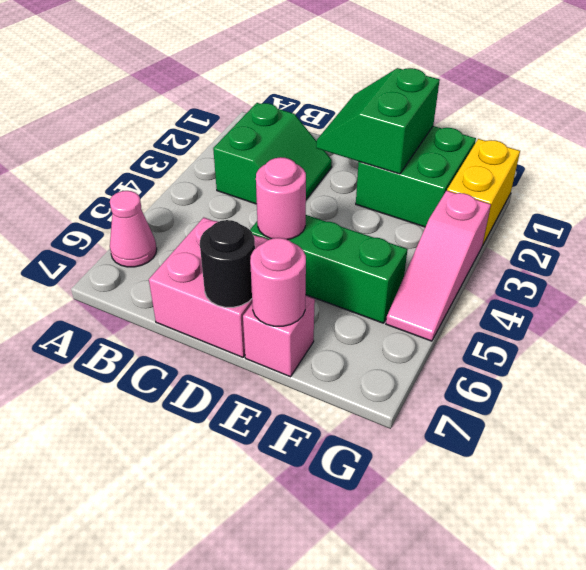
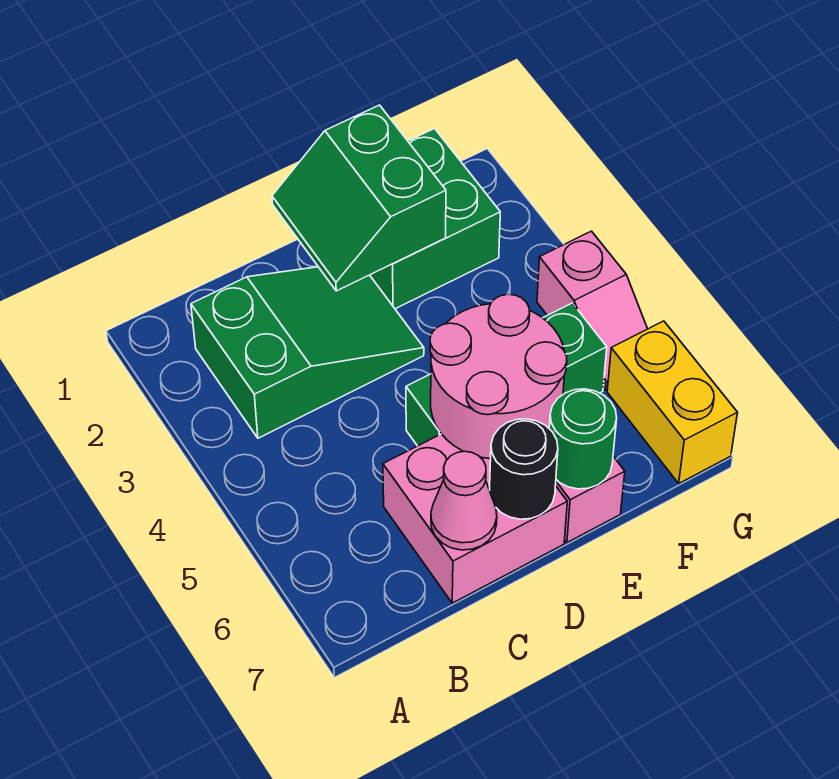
pink 1x1 cone [110,191,157,267] -> pink 1x1 cone moved to [431,451,497,550]
green 2x2 slope [213,103,332,204] -> green 2x3 slope [191,267,424,438]
pink 1x1 round brick [256,157,306,240] -> pink 2x2 round brick [430,294,567,459]
pink 1x1 round brick [250,238,306,326] -> green 1x1 round brick [549,389,617,489]
yellow 1x2 brick [447,139,520,244] -> yellow 1x2 brick moved to [607,321,738,483]
pink 1x3 slope [386,191,491,341] -> pink 1x2 slope [537,231,647,390]

